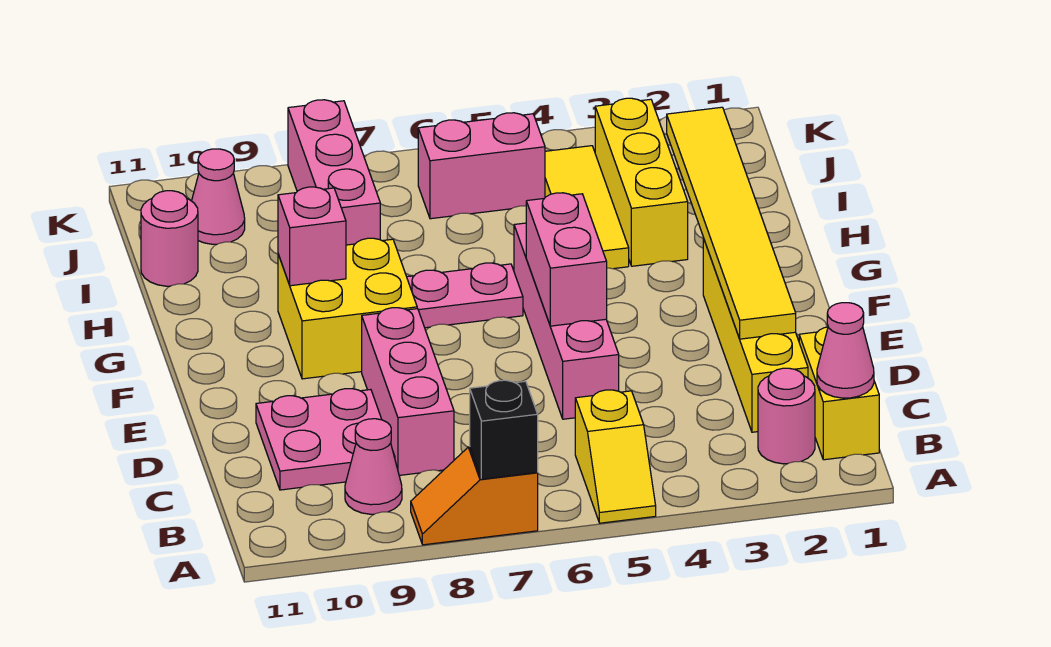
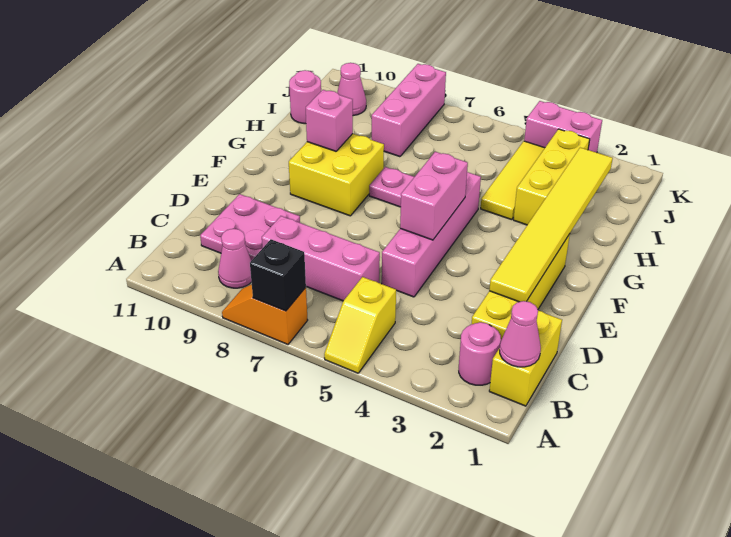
pink 1x3 brick [362,308,454,475] -> pink 1x3 brick turned to [262,216,380,301]
pink 1x2 brick [418,113,545,219] -> pink 1x2 brick moved to [524,101,602,153]

